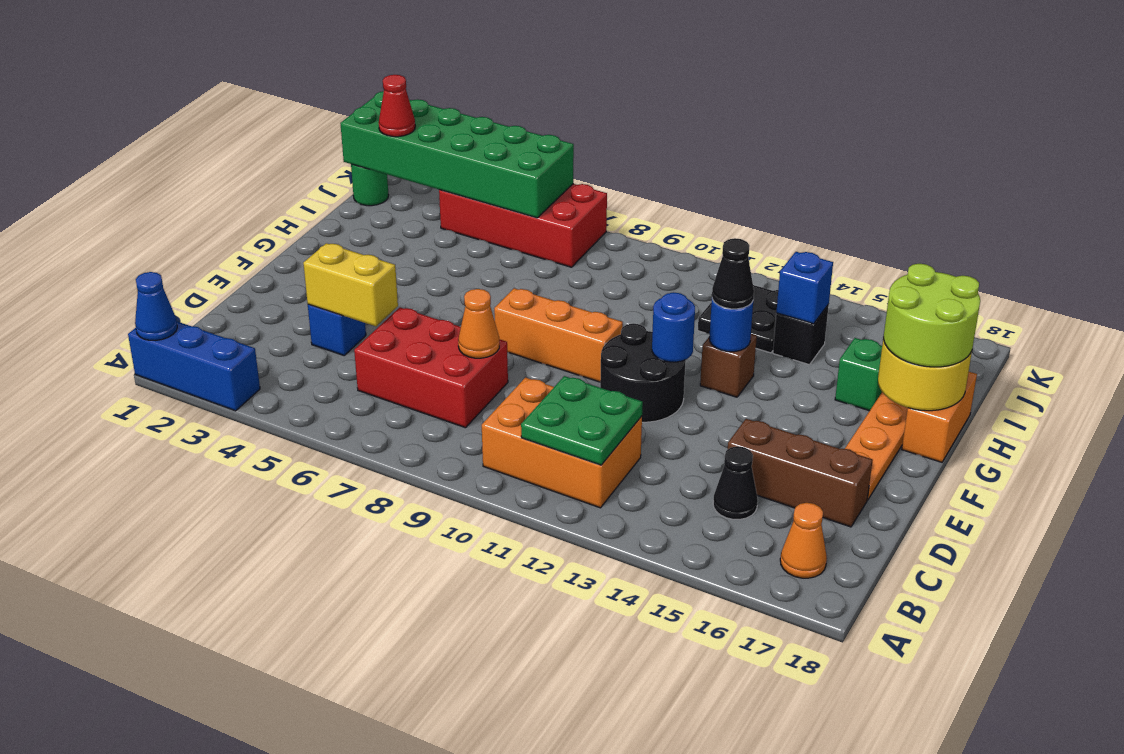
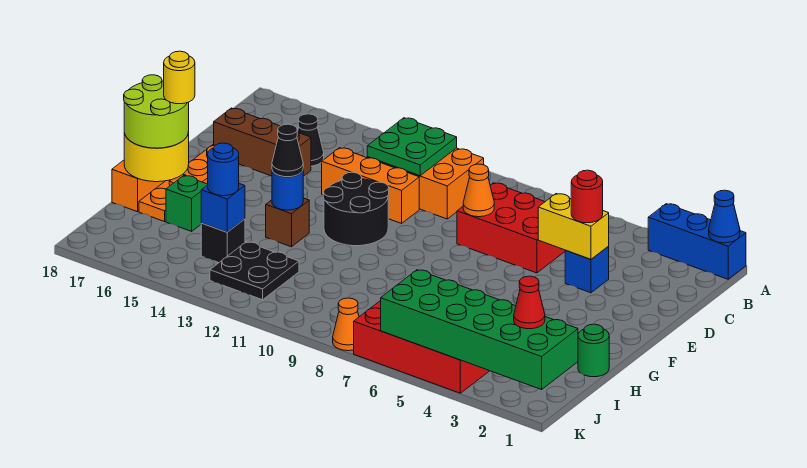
orange 1x1 cone [780,503,827,578] -> orange 1x1 cone moved to [333,298,359,351]
none -> red 1x1 round brick [571,170,603,223]
orange 1x3 brick [494,288,623,382] -> orange 1x3 brick moved to [322,148,419,223]
blue 1x1 round brick [652,292,695,362] -> blue 1x1 round brick moved to [208,143,239,196]
none -> yellow 1x1 round brick [164,51,195,104]
green 1x1 round brick [351,164,388,206] -> green 1x1 round brick moved to [578,324,609,377]

